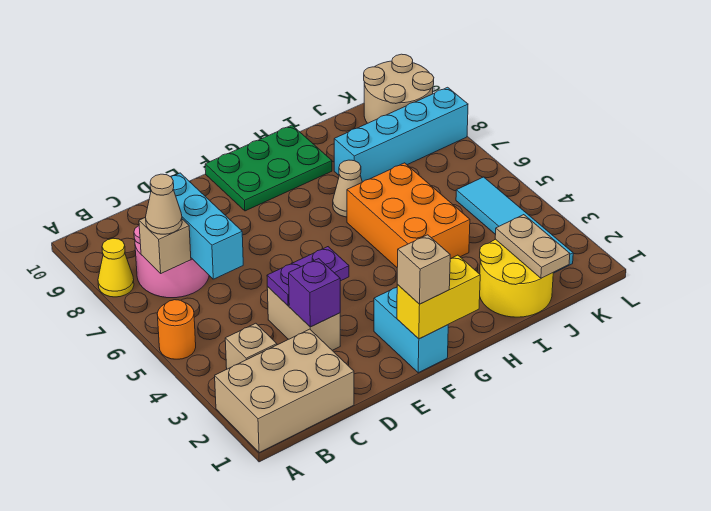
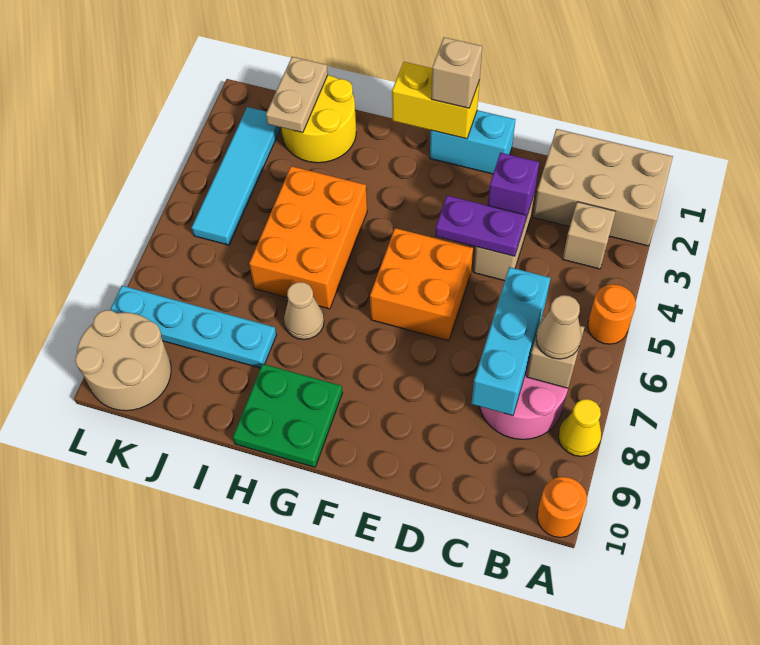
none -> orange 1x1 round brick [537,477,587,538]
none -> orange 2x2 brick [370,228,473,341]
cyan 1x2 brick [374,287,448,373] -> cyan 1x2 brick turned to [430,110,515,174]
green 2x3 plate [205,125,332,211] -> green 2x2 plate [233,364,342,467]
cyan 1x4 brick [334,87,468,182] -> cyan 1x4 plate [110,286,276,368]

